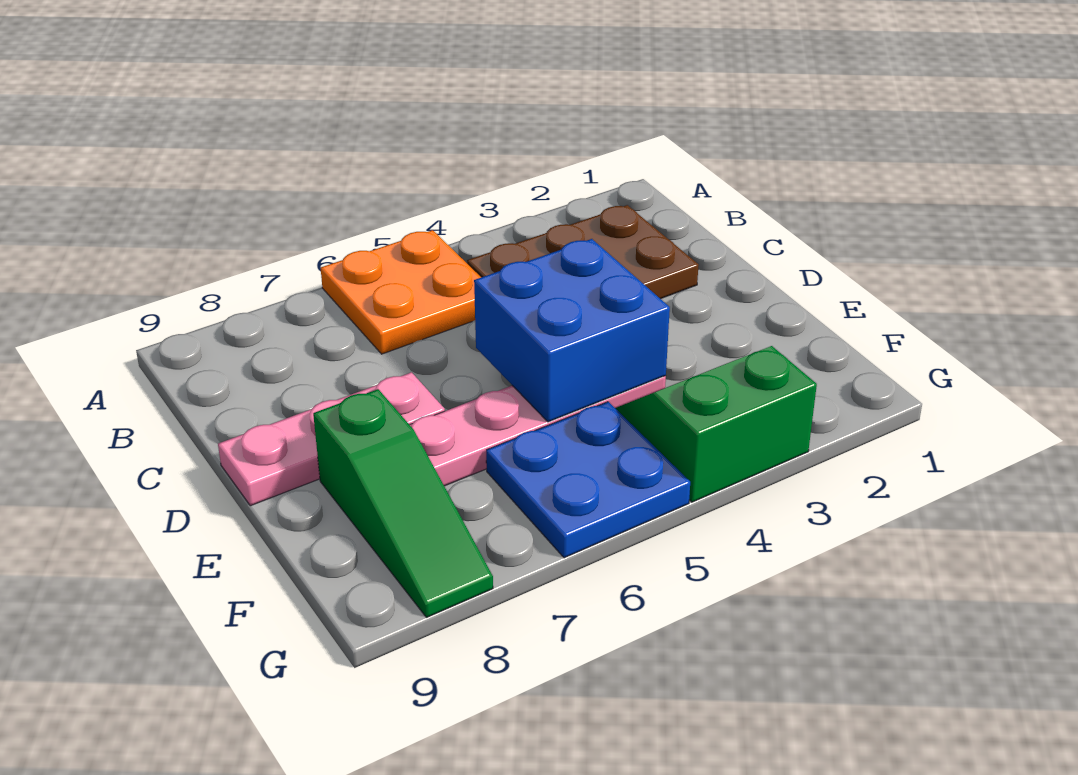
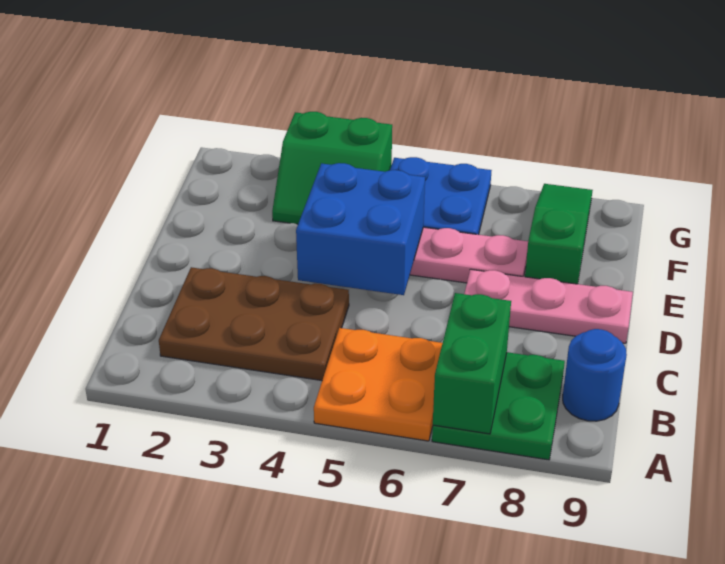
none -> green 2x2 plate [432,352,565,460]
none -> green 1x2 brick [433,293,511,434]
none -> blue 1x1 round brick [563,329,627,421]

